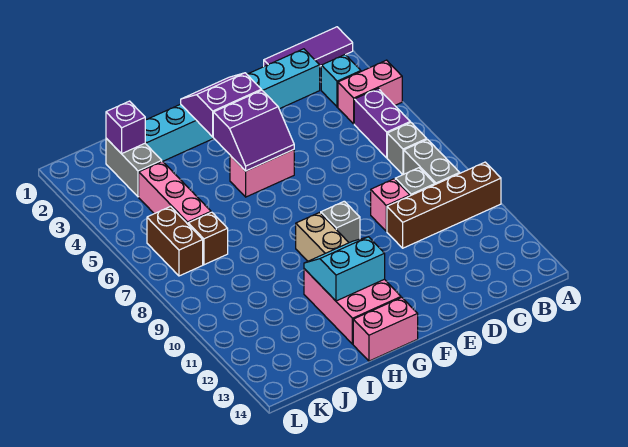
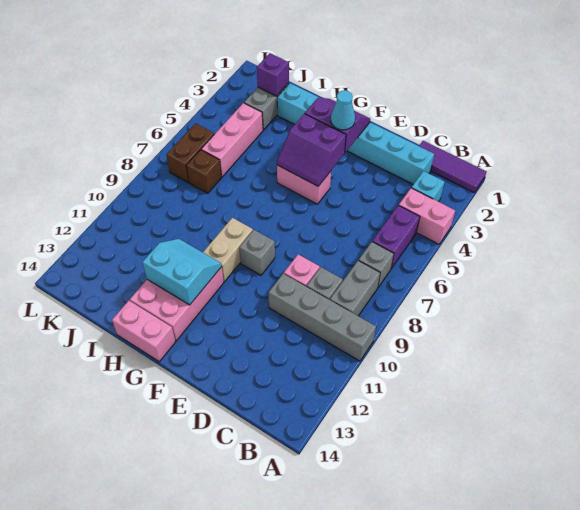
brown 1x4 brick [387,162,501,248] -> grey 1x4 brick [268,274,376,361]
none -> cyan 1x1 cone [331,90,355,130]

